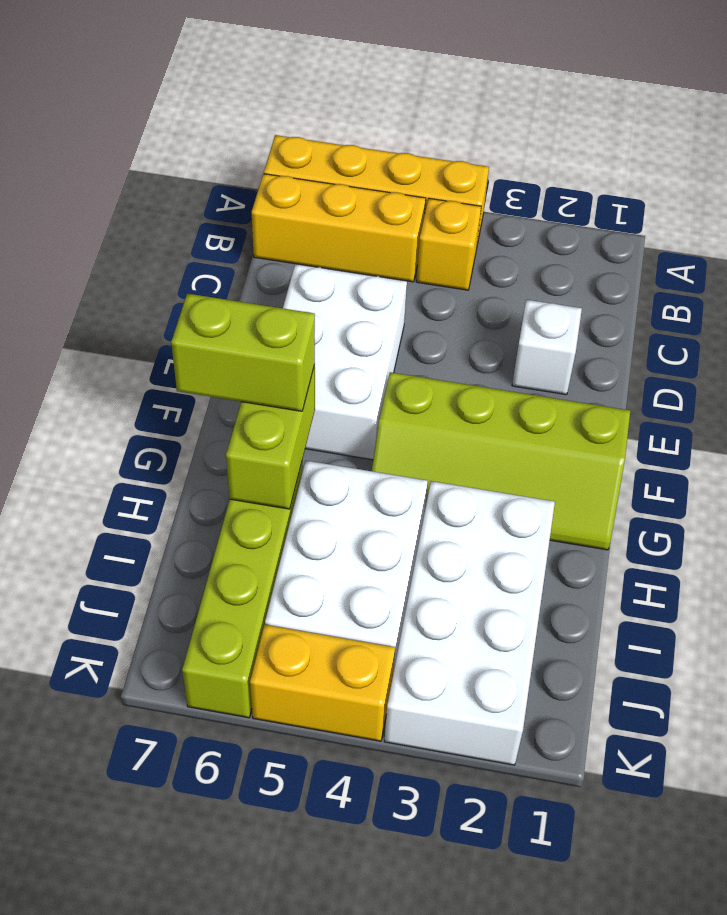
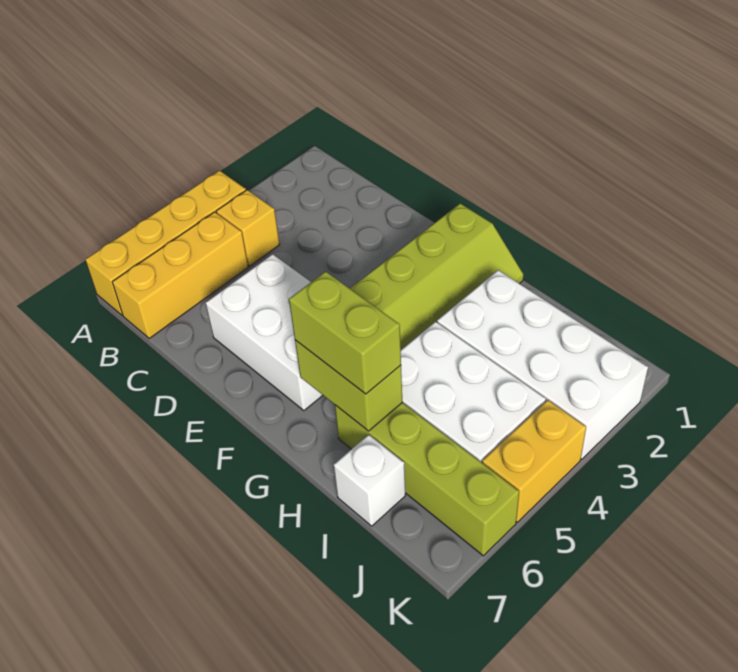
white 1x1 brick [512,300,582,395] -> white 1x1 brick moved to [334,435,405,526]
lime 1x2 brick [171,294,315,411] -> lime 1x2 brick turned to [289,272,401,394]

